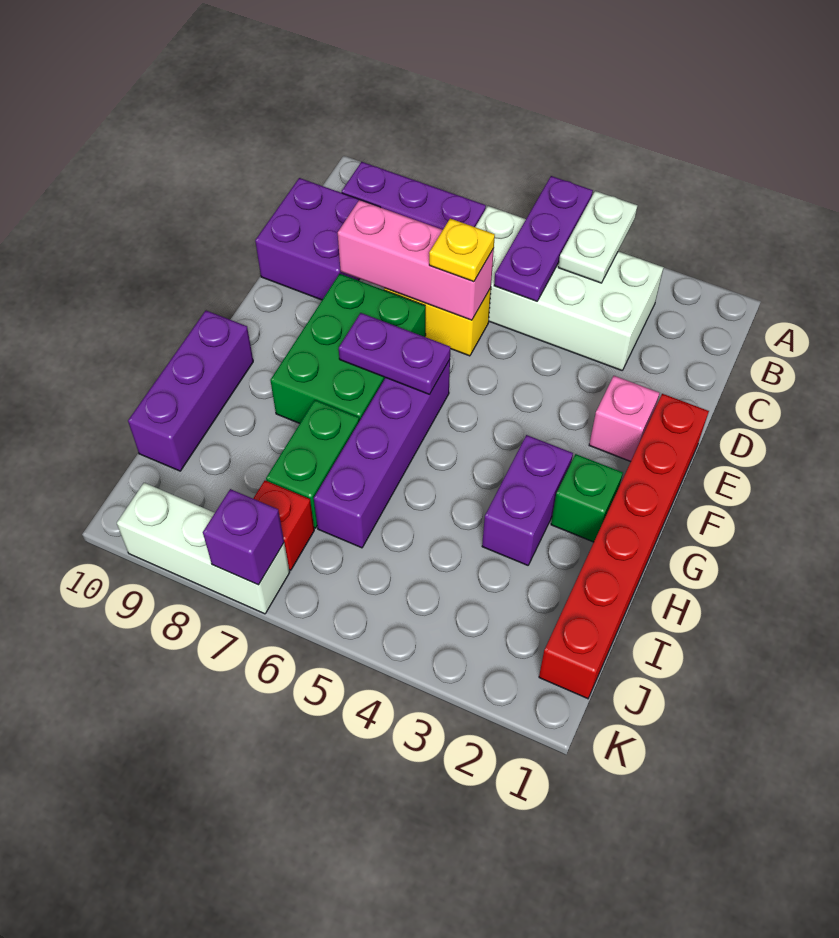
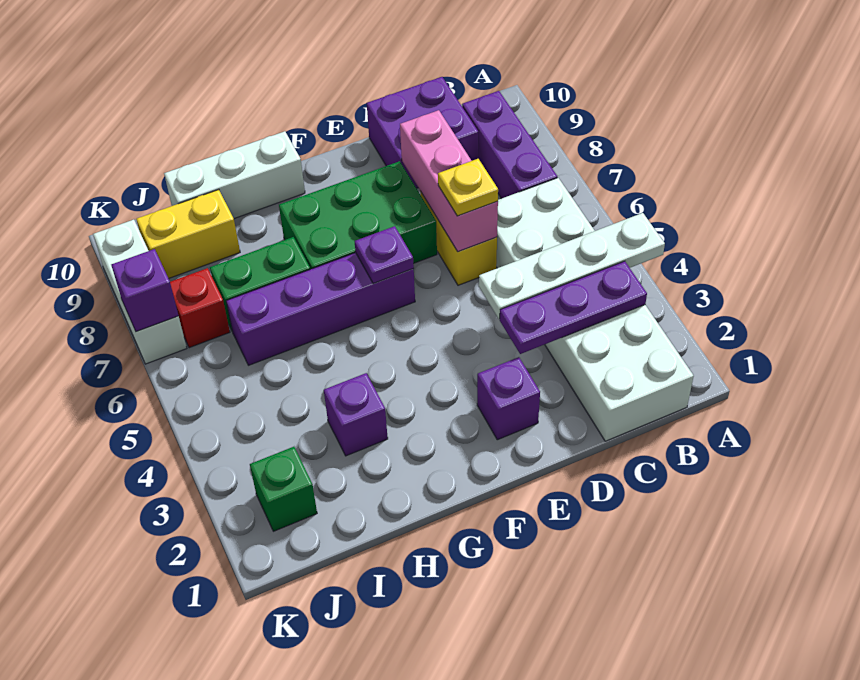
white 1x2 plate [558,191,637,283] -> white 1x4 plate [479,213,665,319]
purple 1x3 plate [494,176,593,301] -> purple 1x3 plate moved to [500,261,647,354]
white 2x4 brick [475,206,664,370] -> white 2x6 brick [496,178,694,441]
red 1x6 brick [539,394,709,699] -> none
pink 1x1 brick [589,376,659,462] -> purple 1x1 brick [477,357,540,440]
purple 1x2 plate [339,313,450,394] -> purple 1x1 plate [355,226,414,284]
green 1x1 brick [551,454,623,542] -> green 1x1 brick moved to [250,447,317,531]
purple 1x2 brick [482,435,573,565] -> purple 1x1 brick [324,373,388,456]
purple 1x3 brick [128,311,253,471] -> white 1x3 brick [164,131,305,219]
none -> yellow 1x2 brick [136,190,240,279]

